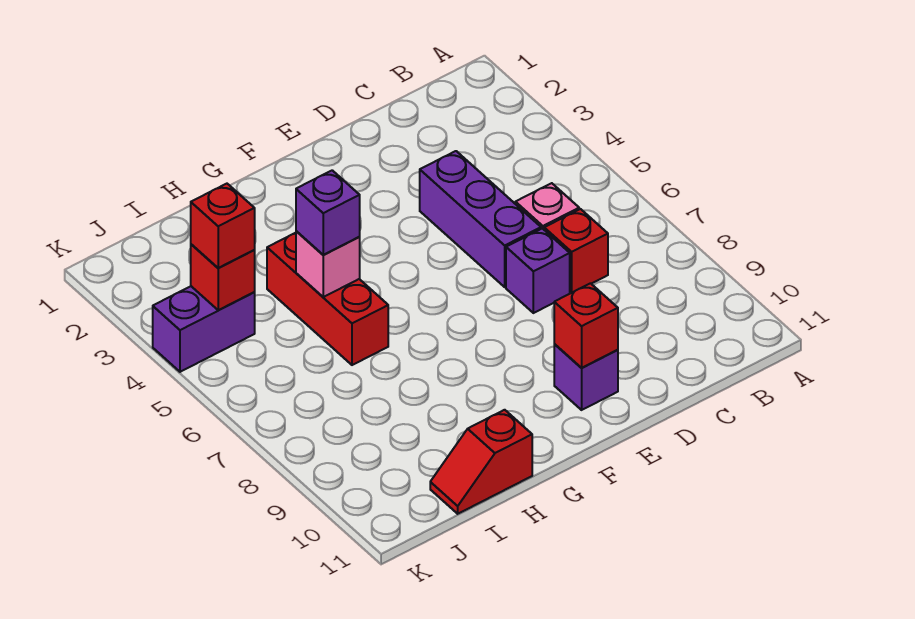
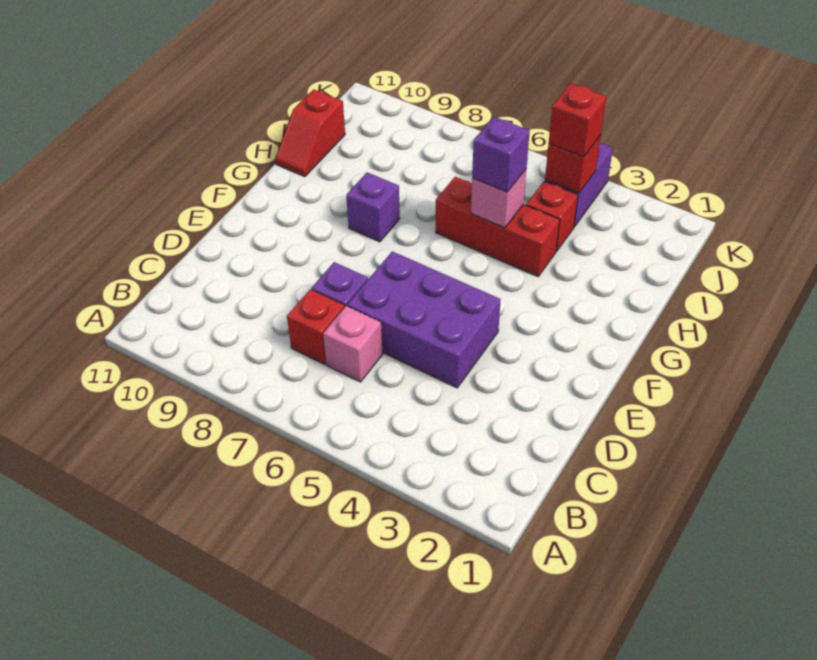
purple 1x3 brick [420,151,541,287] -> purple 2x3 brick [347,251,501,388]
purple 1x1 brick [554,344,618,410] -> purple 1x1 brick moved to [346,172,400,242]
red 1x1 brick [554,283,618,368] -> red 1x1 brick moved to [526,181,578,251]
red 1x2 slope [430,410,532,514] -> red 1x2 slope turned to [275,89,345,177]

